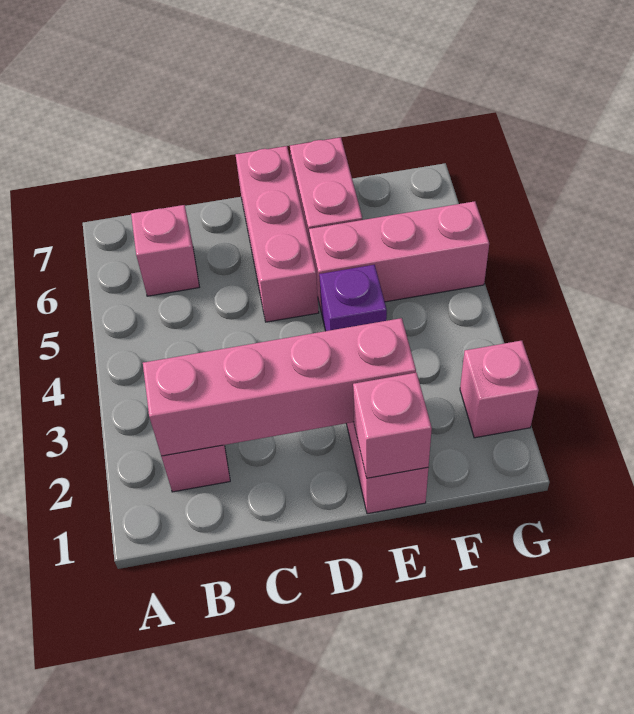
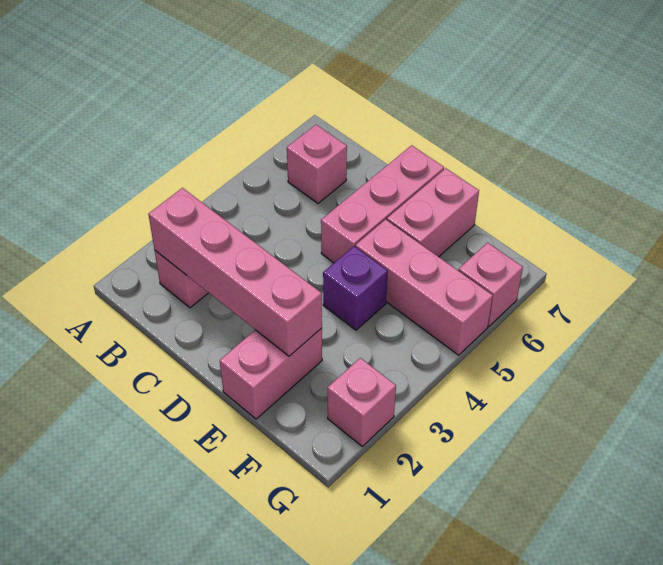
pink 1x1 brick [353,373,432,478] -> pink 1x1 brick moved to [458,243,523,327]

